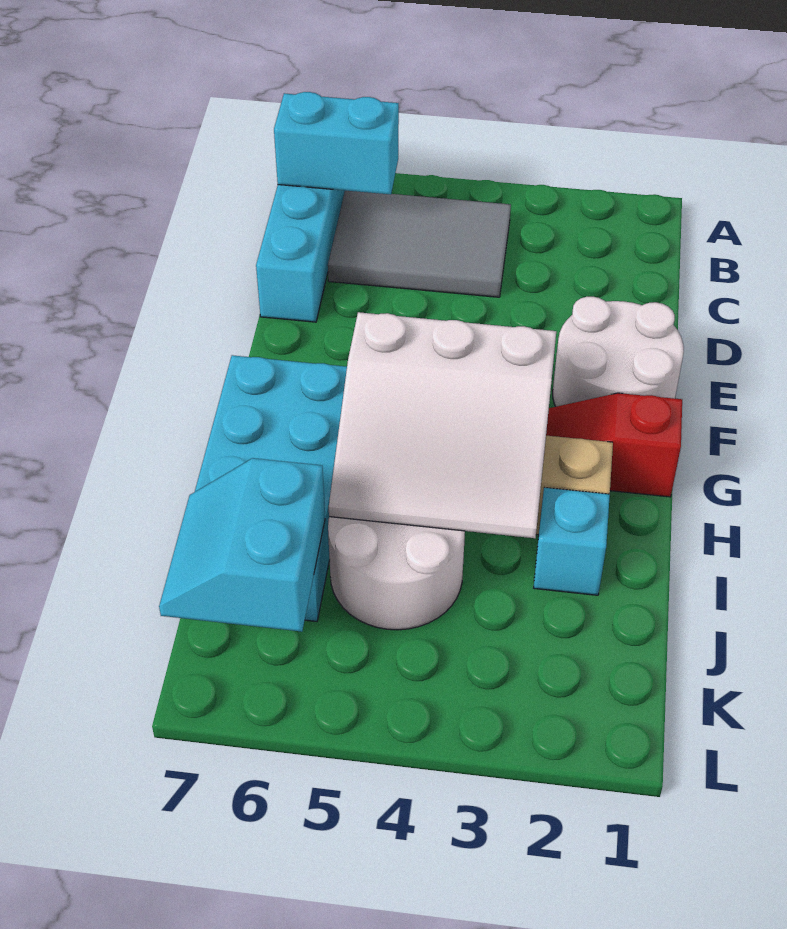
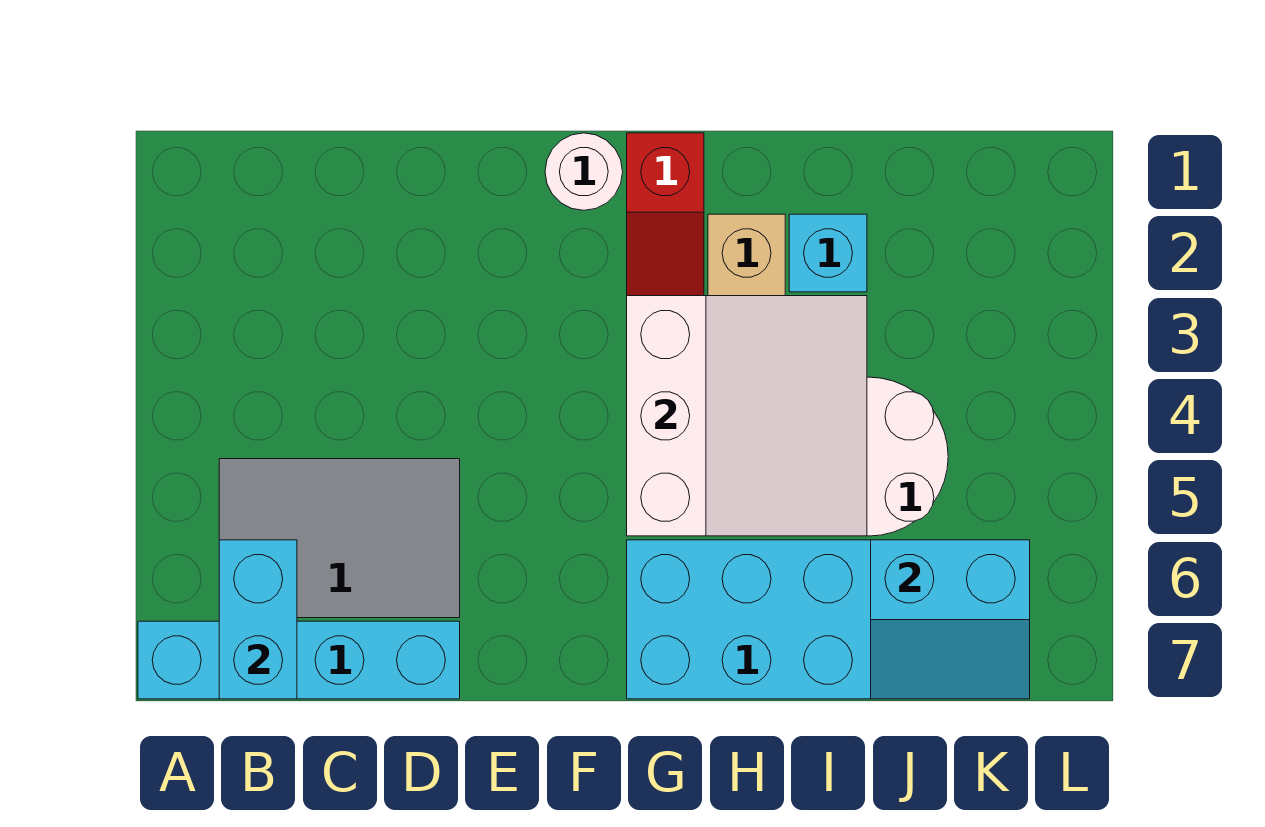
grey 2x3 tile [328,191,511,297] -> grey 2x3 tile turned to [219,459,460,618]
white 2x2 round brick [553,297,684,407] -> white 1x1 round brick [545,133,623,210]

